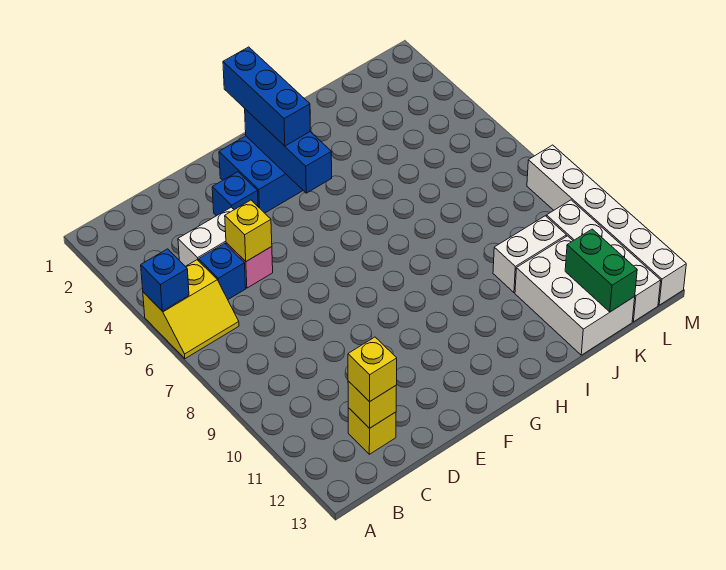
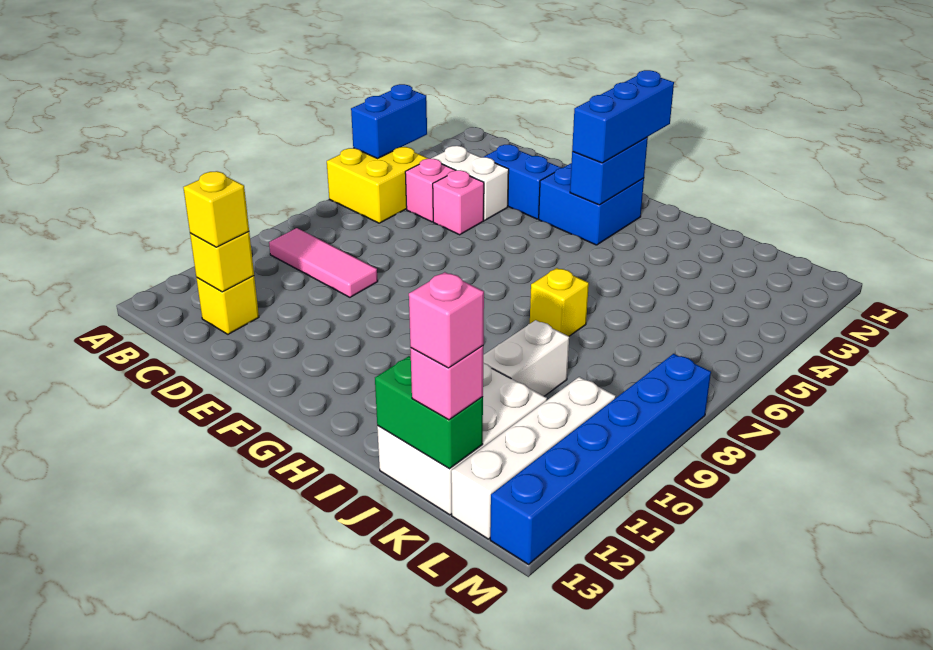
yellow 2x2 slope [143,260,239,359] -> yellow 2x2 brick [327,147,428,223]
blue 1x1 brick [141,249,189,311] -> blue 1x2 brick [351,84,427,158]
none -> pink 1x3 tile [269,228,378,297]
blue 1x1 brick [199,243,246,299] -> pink 1x1 brick [405,159,456,222]
yellow 1x1 brick [225,200,272,261] -> yellow 1x1 brick moved to [530,268,589,336]
blue 1x1 brick [212,172,258,216] -> blue 1x2 brick [484,145,561,219]
blue 1x3 brick [245,109,332,193] -> blue 1x2 brick [570,137,648,205]
white 1x2 brick [493,216,566,293] -> white 1x2 brick turned to [483,320,569,396]
green 1x2 brick [565,229,637,312] -> green 1x2 brick turned to [375,356,483,469]
none -> pink 1x1 brick [410,346,483,420]
none -> pink 1x1 brick [409,272,484,368]
white 1x6 brick [527,145,686,305] -> blue 1x6 brick [490,354,711,564]

